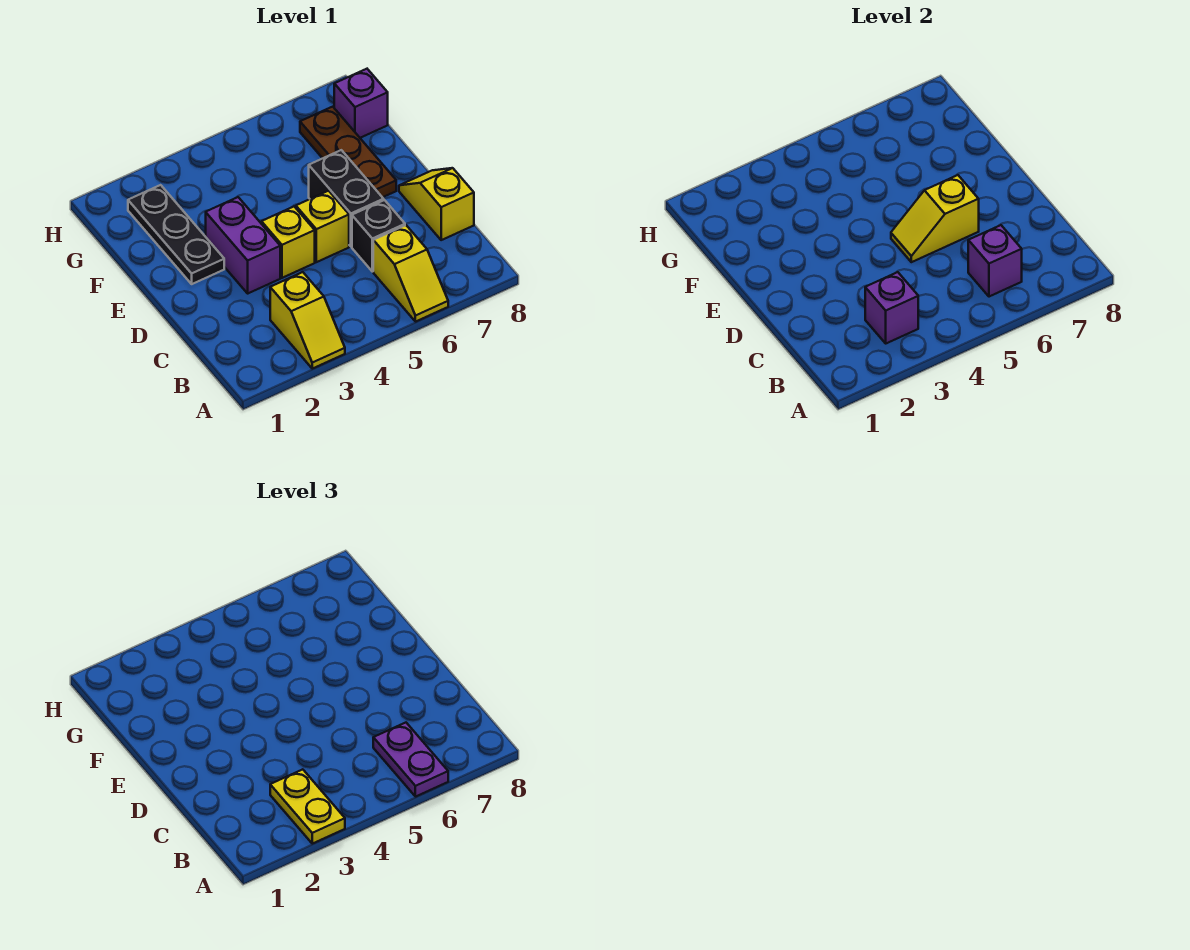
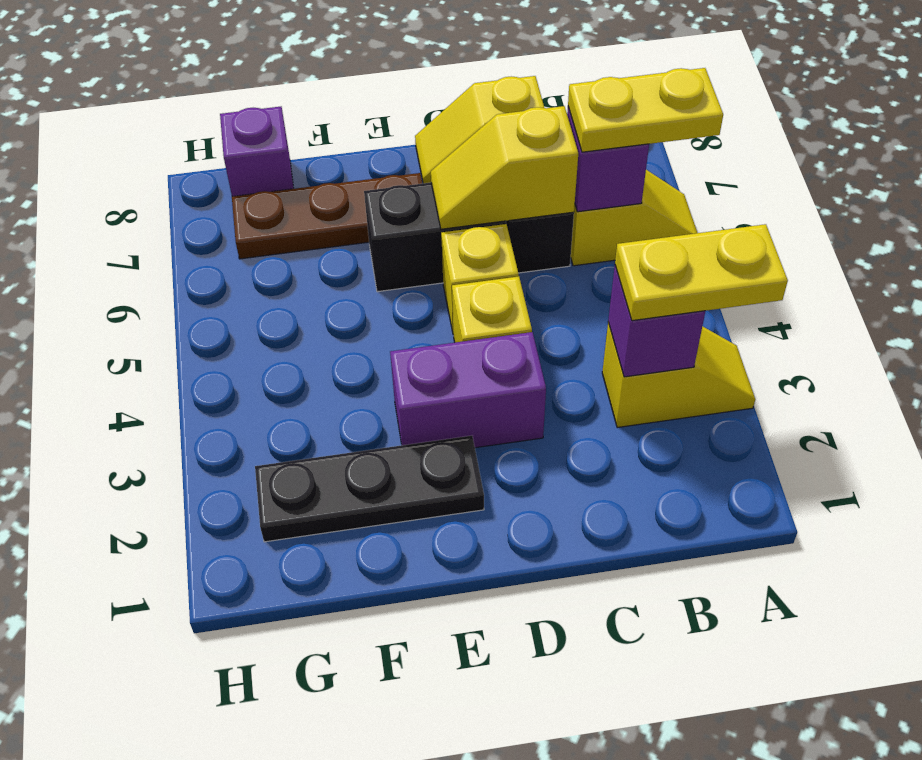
purple 1x2 plate [373,723,448,797] -> yellow 1x2 plate [568,68,723,152]
yellow 1x2 slope [891,175,979,262] -> yellow 1x2 slope turned to [431,106,578,229]

